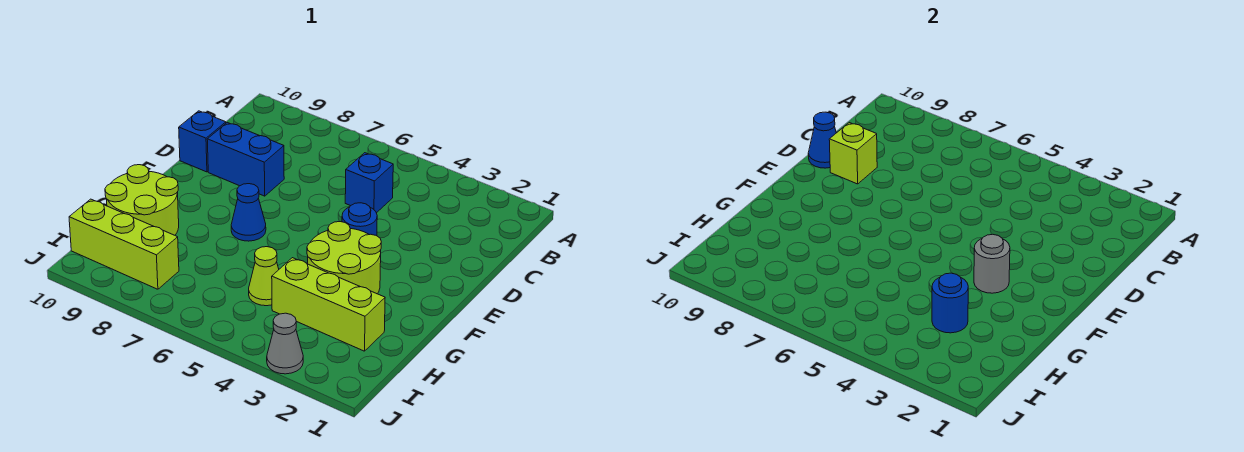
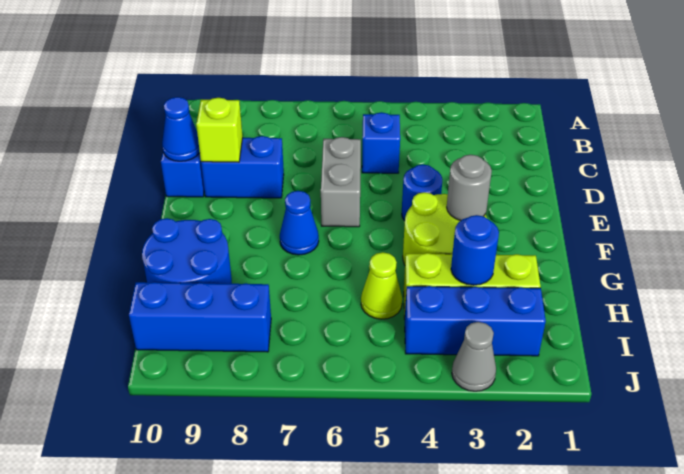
none -> grey 1x2 brick [321,137,361,227]
lime 2x2 round brick [105,165,179,235] -> blue 2x2 round brick [142,218,232,284]
none -> blue 1x3 brick [405,286,546,356]
lime 1x3 brick [69,199,179,289] -> blue 1x3 brick [129,282,271,352]

